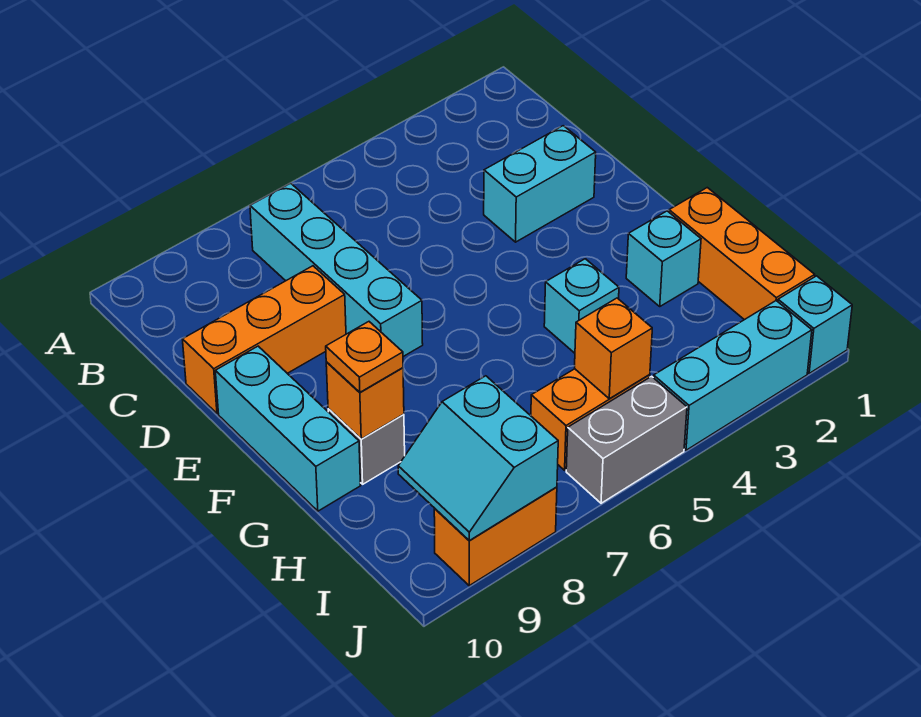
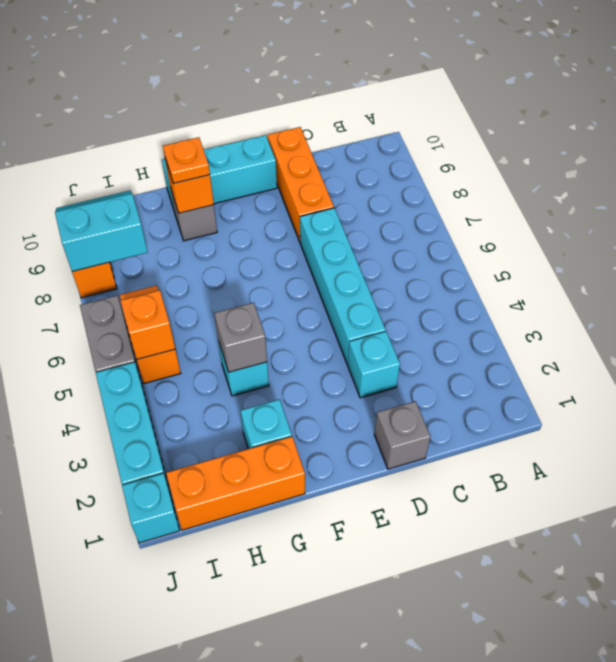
cyan 1x4 brick [250,183,423,357] -> cyan 1x4 brick turned to [300,208,386,364]
none -> grey 1x1 brick [374,401,430,469]
cyan 1x2 brick [484,126,596,242] -> cyan 1x1 brick [348,332,400,398]
none -> grey 1x1 brick [214,303,267,372]

